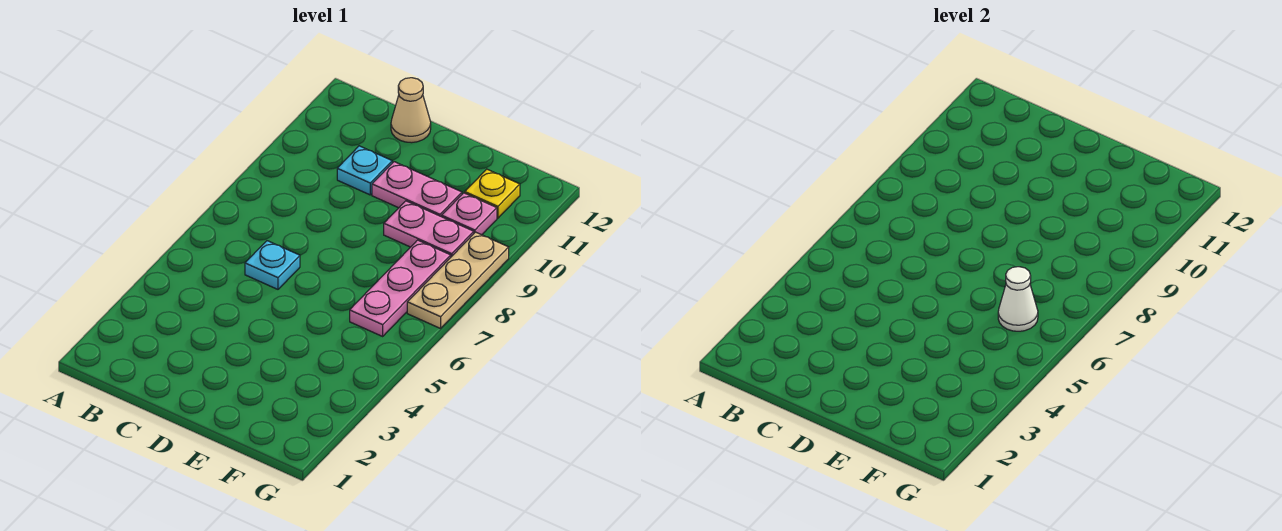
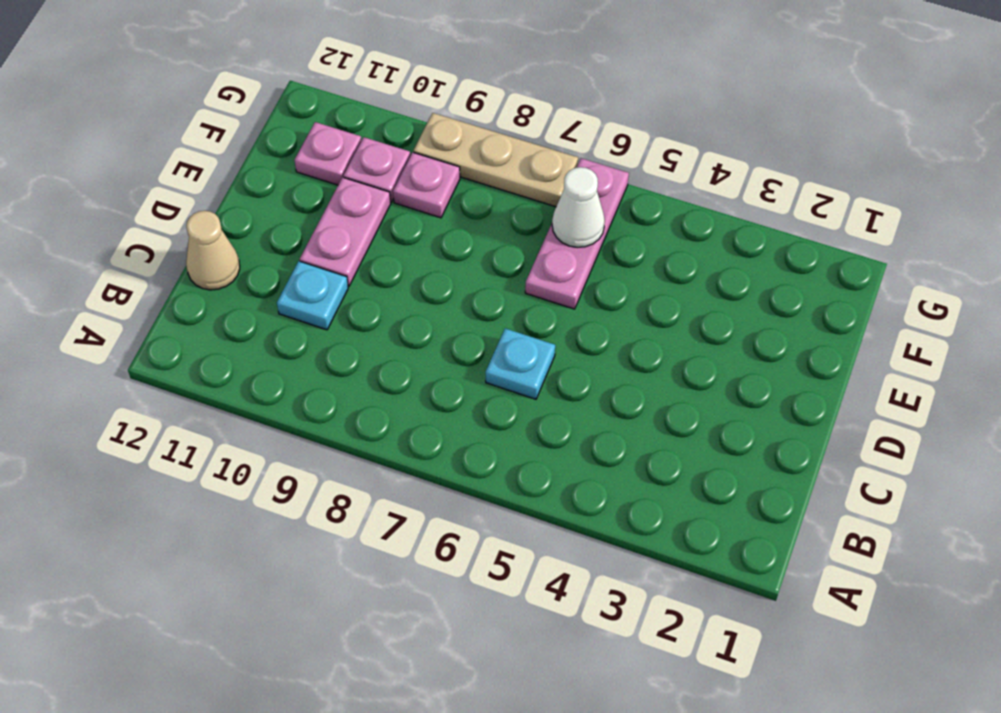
pink 1x2 plate [384,201,474,257] -> pink 1x1 plate [393,152,460,218]
pink 1x3 plate [350,240,451,336] -> pink 1x3 plate turned to [525,158,629,309]
yellow 1x1 plate [465,169,520,218] -> pink 1x1 plate [295,122,362,185]

